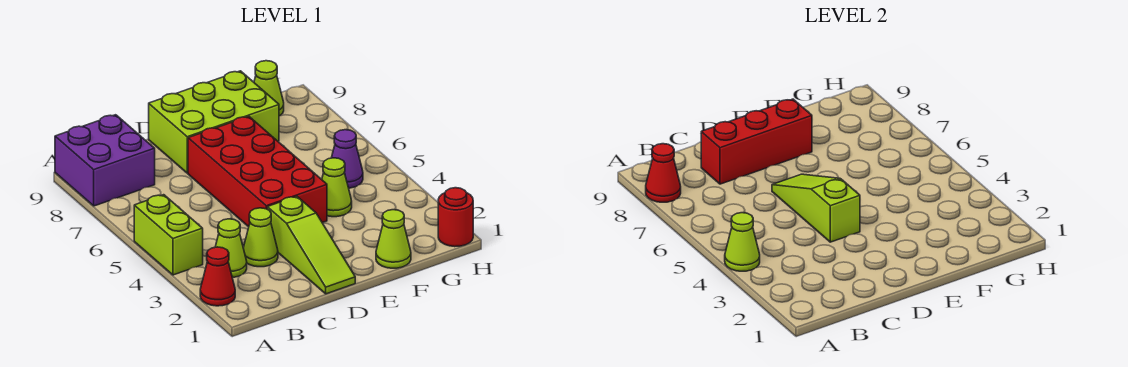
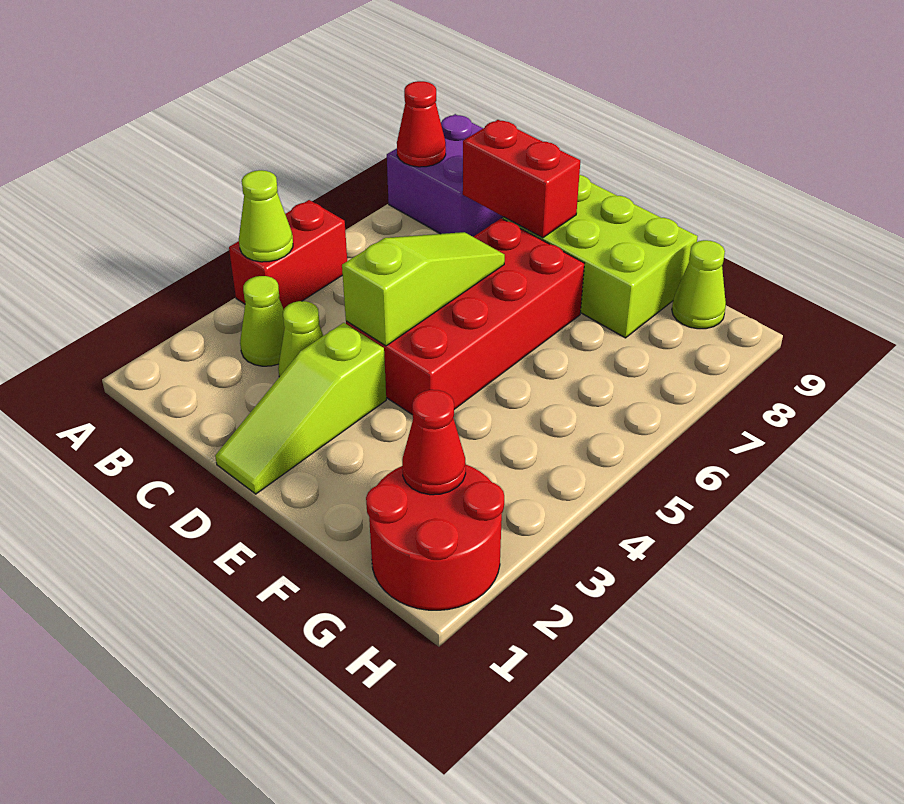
red 1x1 cone [200,247,235,306] -> red 1x1 cone moved to [402,390,466,495]
lime 1x2 brick [134,195,203,275] -> red 1x2 brick [229,200,347,309]
red 1x3 brick [701,99,812,184] -> red 1x2 brick [463,120,580,238]
lime 1x1 cone [376,210,411,268] -> none
lime 1x1 cone [322,158,352,217] -> none
purple 1x1 cone [332,130,363,188] -> none
red 1x1 round brick [438,188,473,247] -> red 2x2 round brick [366,465,504,610]

